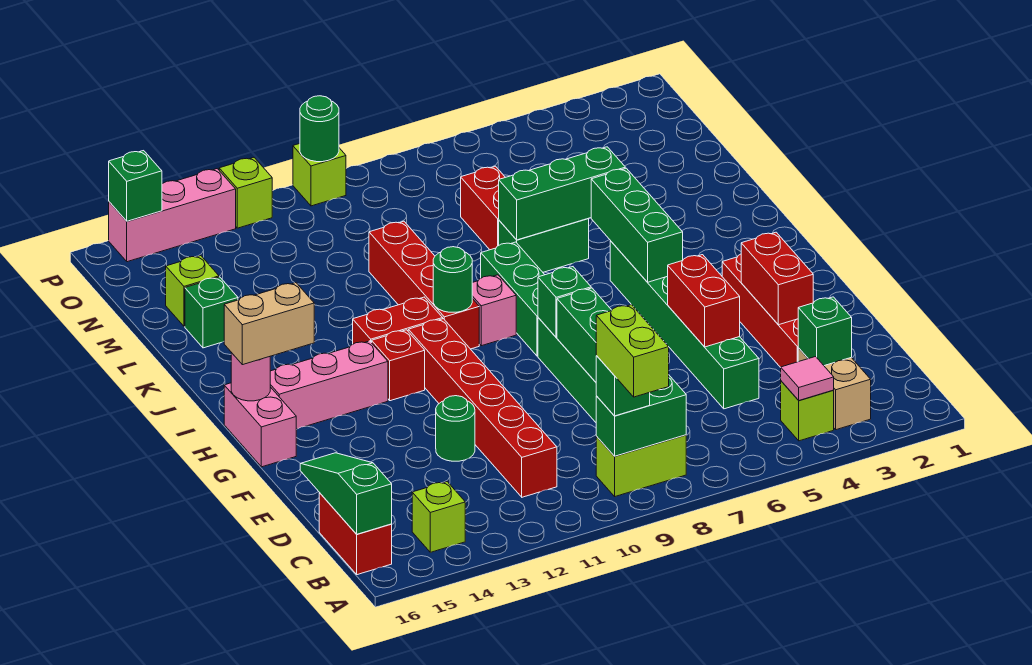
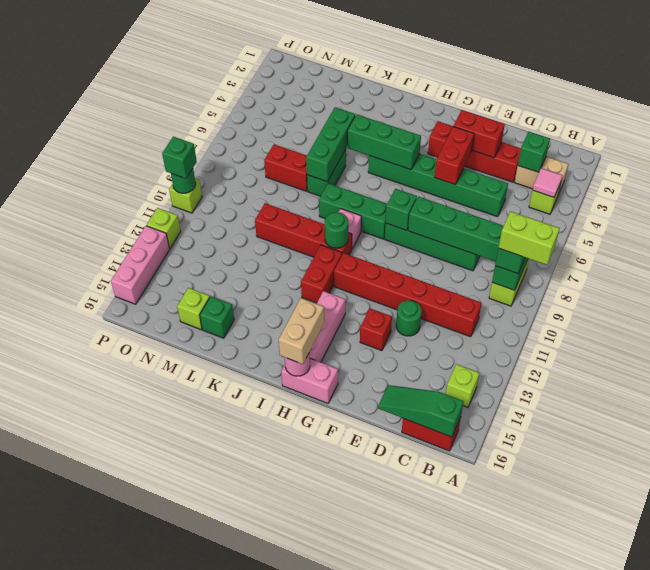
red 1x2 brick [668,255,740,347] -> red 1x2 brick turned to [434,127,474,185]
red 1x1 brick [372,330,425,401] -> red 1x1 brick moved to [360,308,392,351]
green 1x1 brick [109,151,162,221] -> green 1x1 brick moved to [162,137,197,178]

